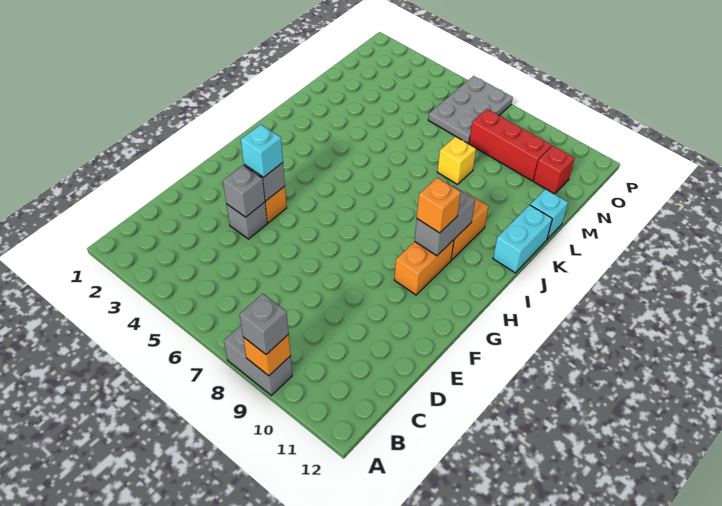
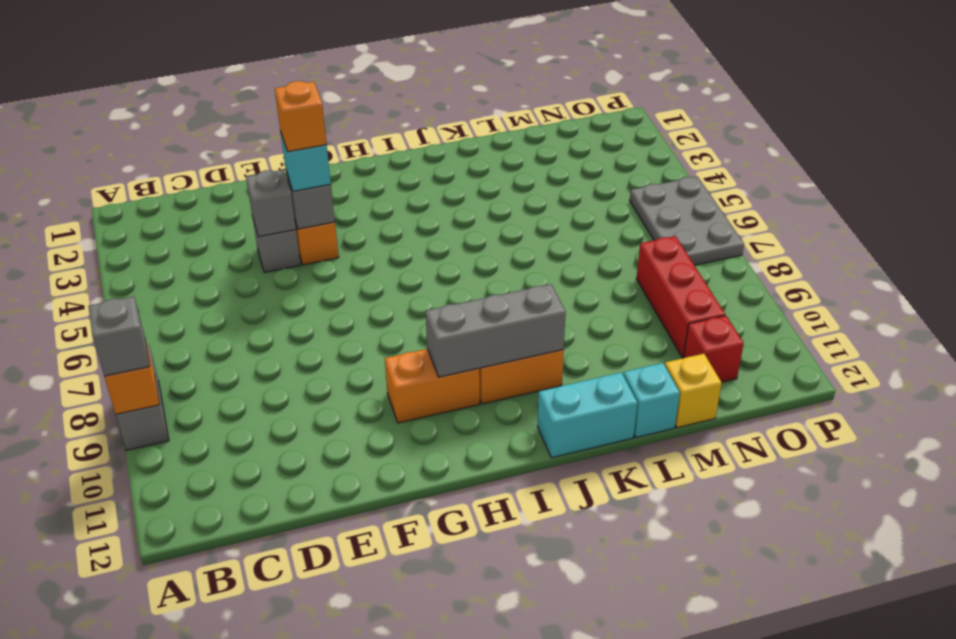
grey 1x2 brick [415,186,475,256] -> grey 1x3 brick [426,284,566,377]
orange 1x1 brick [417,178,461,233] -> orange 1x1 brick moved to [275,81,327,152]
yellow 1x1 brick [438,136,476,184] -> yellow 1x1 brick moved to [665,354,722,428]
grey 2x3 plate [428,76,513,143] -> grey 2x3 plate turned to [630,176,744,265]

